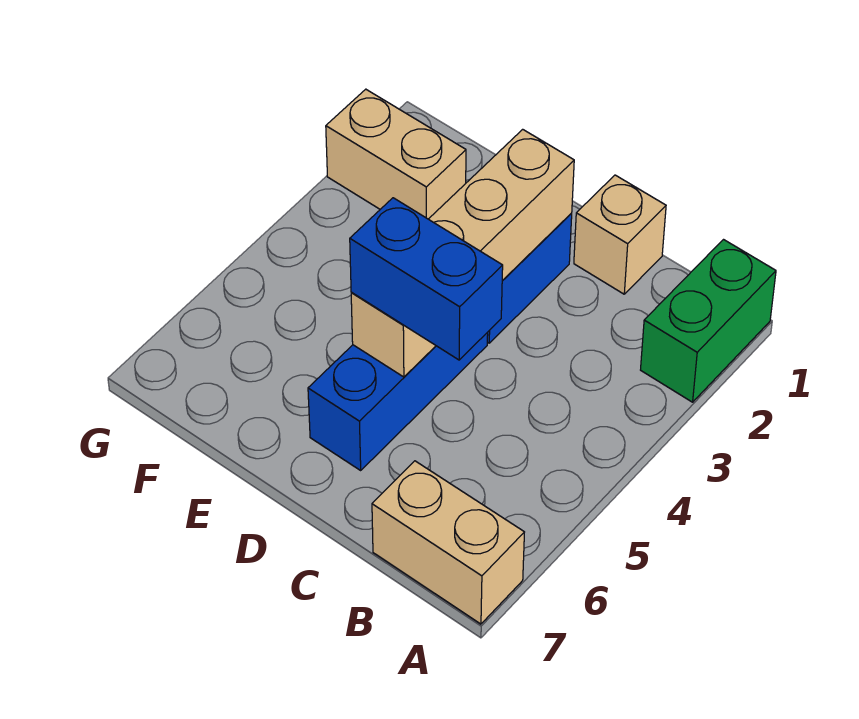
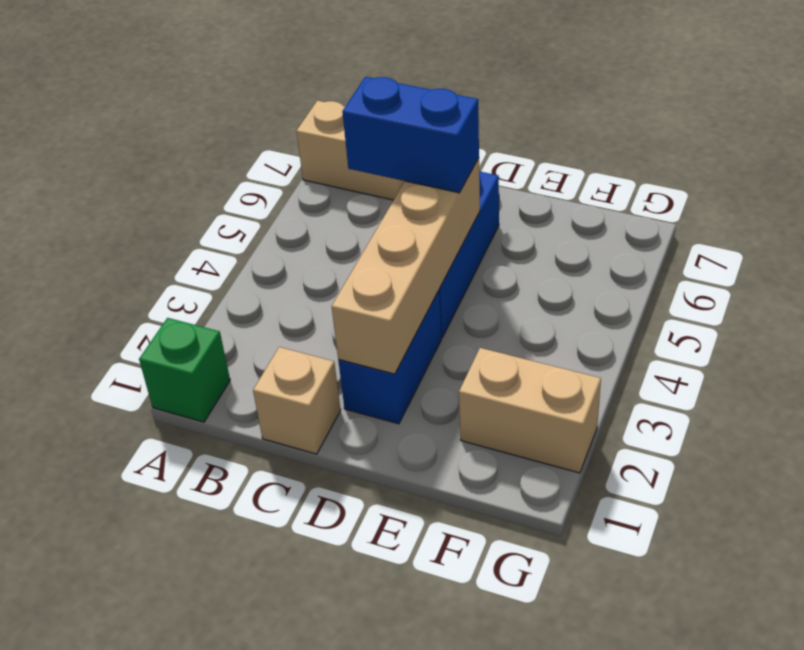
green 1x2 brick [641,240,776,402] -> green 1x1 brick [139,318,230,422]

